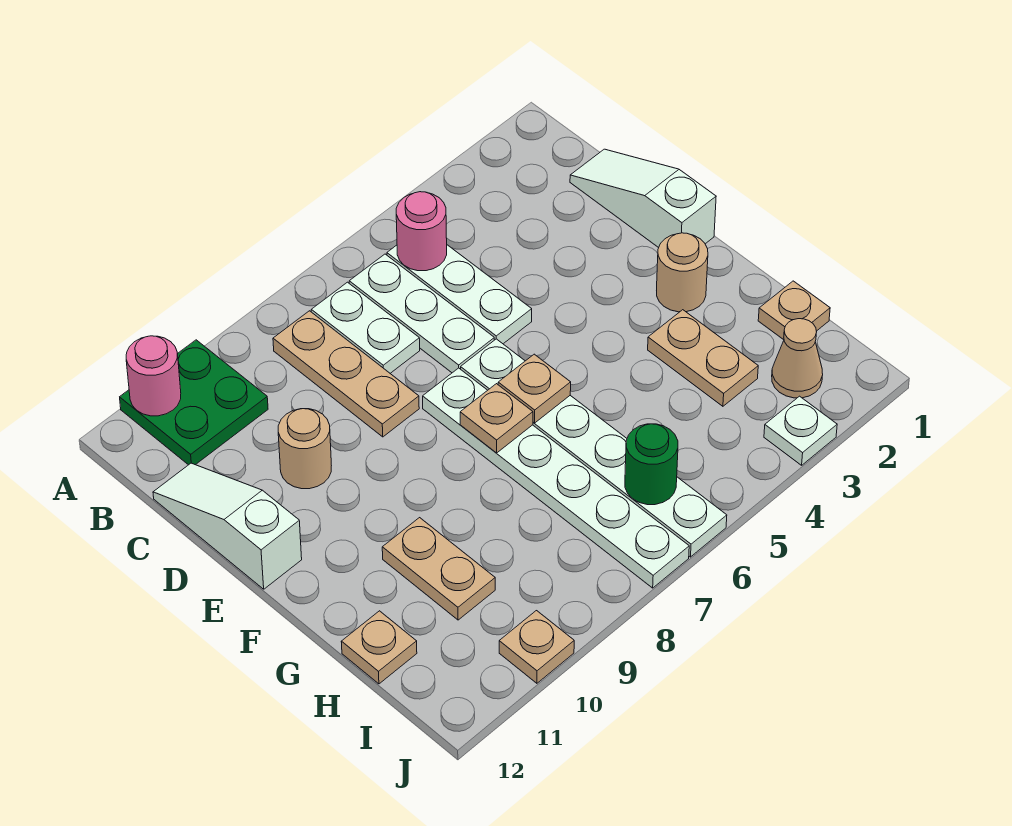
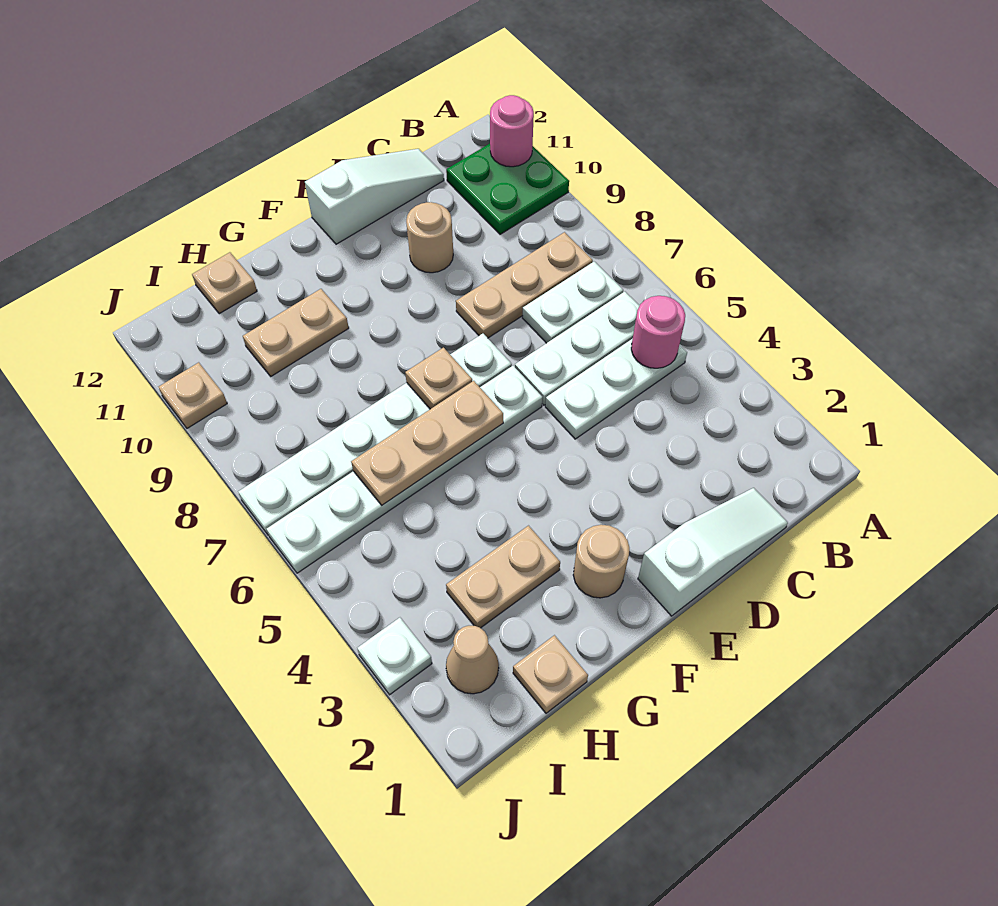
tan 1x1 plate [498,354,571,423] -> tan 1x3 plate [351,381,503,505]
green 1x1 round brick [625,424,678,505] -> none

